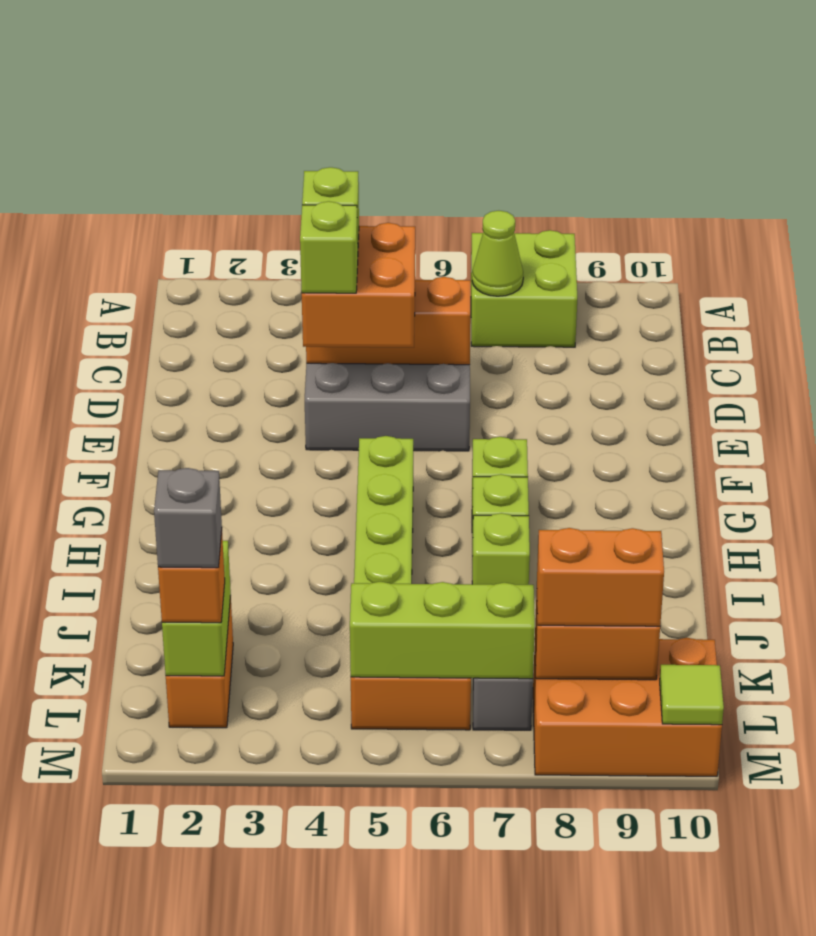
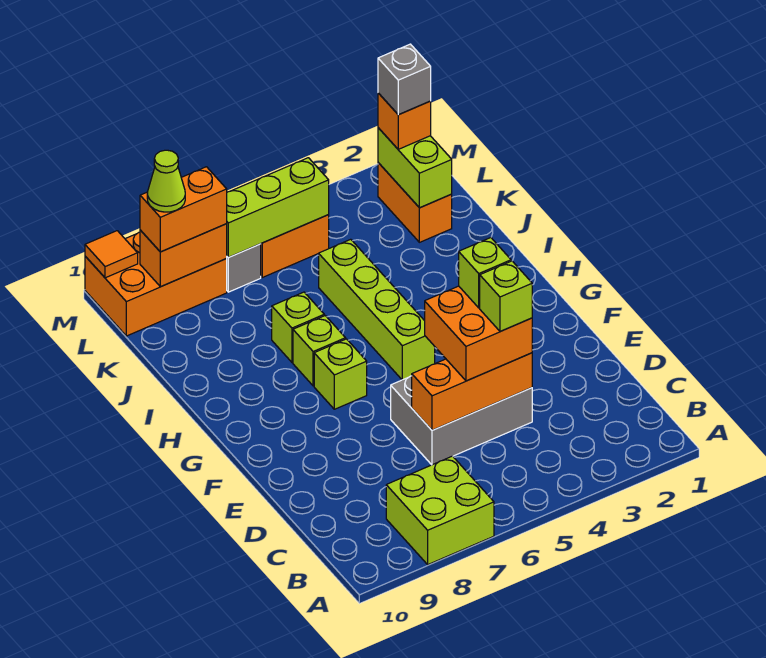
lime 1x1 cone [472,211,523,296] -> lime 1x1 cone moved to [147,150,185,212]
lime 1x1 tile [660,665,724,725] -> orange 1x1 tile [85,231,138,278]

